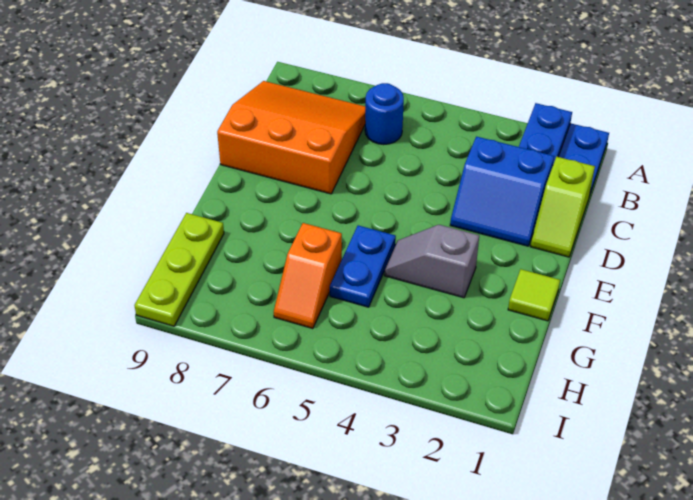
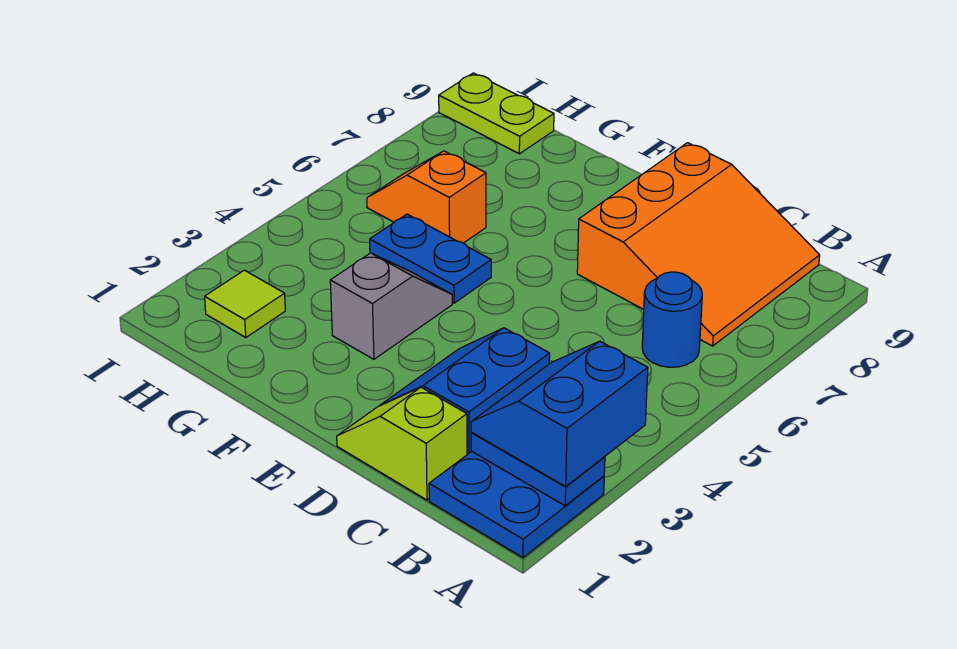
none -> blue 2x2 slope [471,341,648,486]
lime 1x1 tile [508,269,560,321] -> lime 1x1 tile moved to [205,270,285,338]
lime 1x3 plate [134,213,224,326] -> lime 1x2 plate [439,73,554,154]

